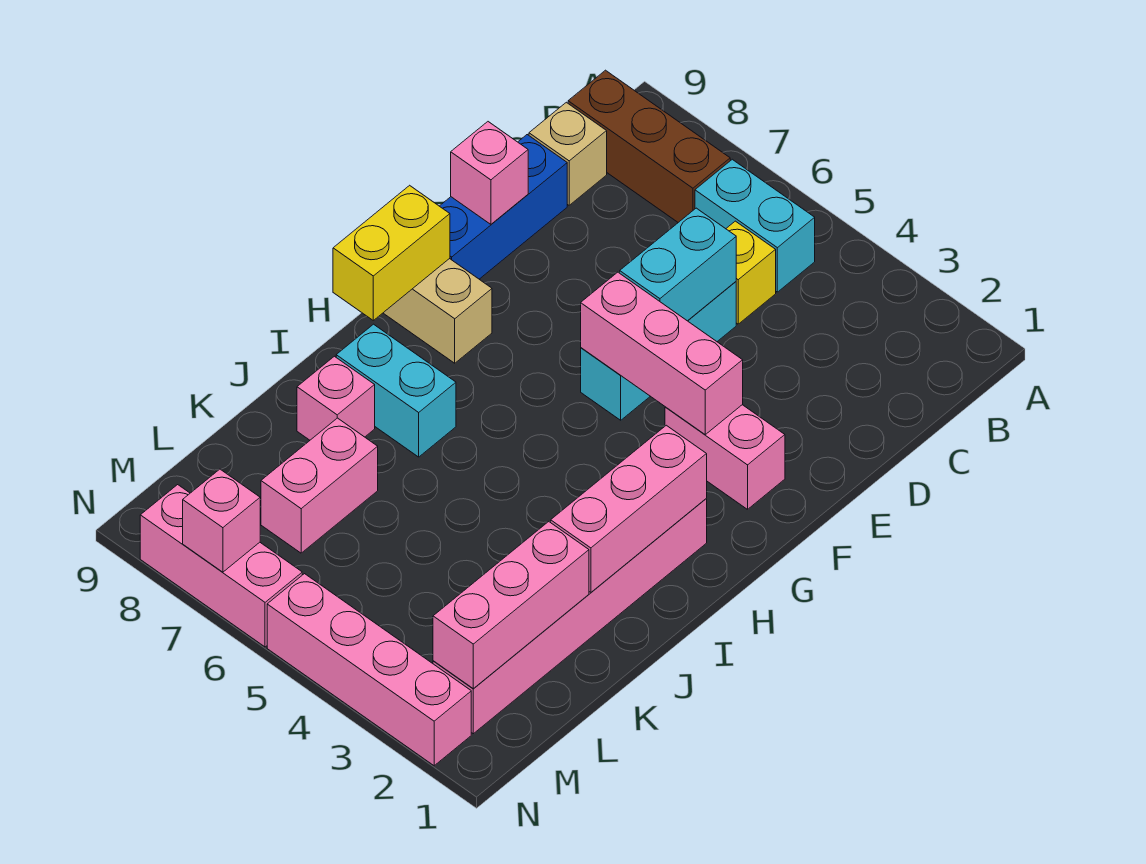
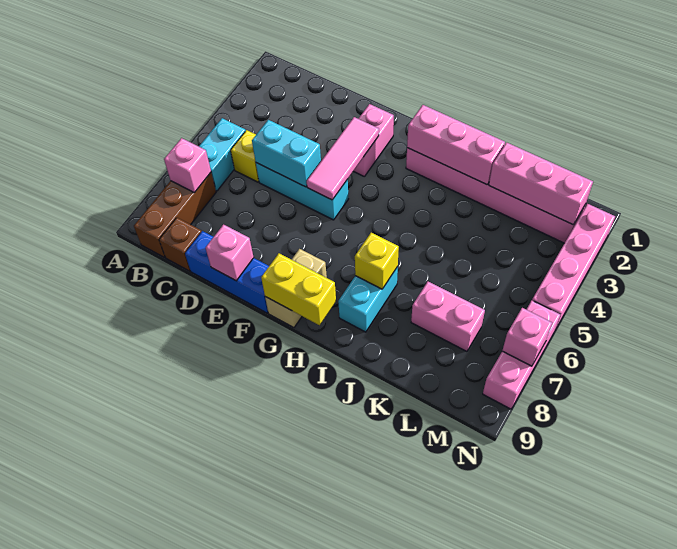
tan 1x1 brick [529,102,607,205] -> brown 1x1 brick [159,218,201,271]
pink 1x3 brick [581,272,743,434] -> pink 1x3 tile [307,117,379,200]
none -> yellow 1x1 brick [355,233,399,289]
pink 1x1 brick [297,356,375,440] -> pink 1x1 brick moved to [164,138,211,193]

